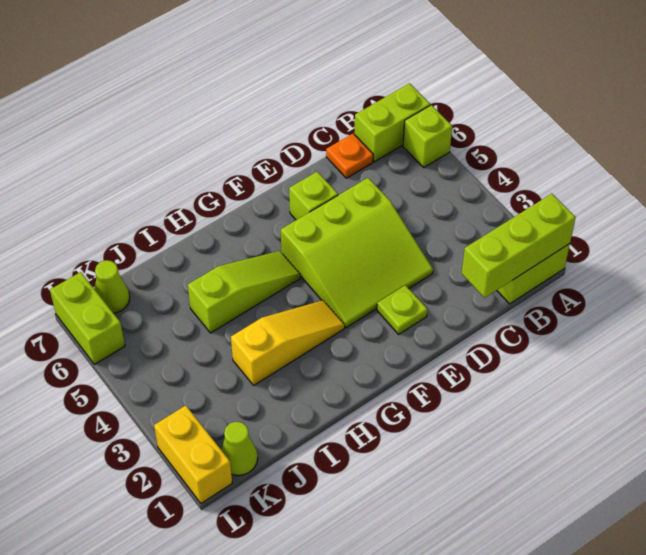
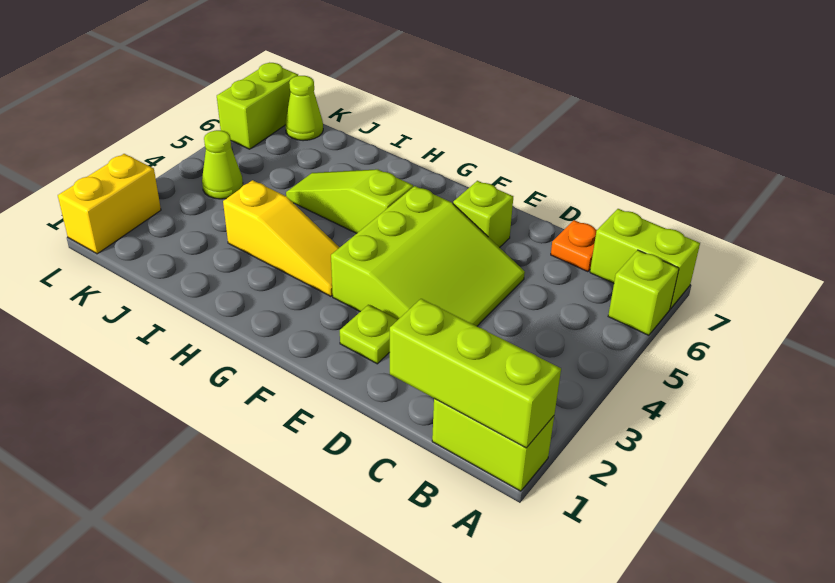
lime 3x3 slope [281,178,433,328] -> lime 3x3 slope turned to [331,186,525,326]
lime 1x3 slope [188,251,300,333] -> lime 1x3 slope turned to [286,169,413,234]
lime 1x1 cone [221,422,258,476] -> lime 1x1 cone moved to [202,130,243,199]

